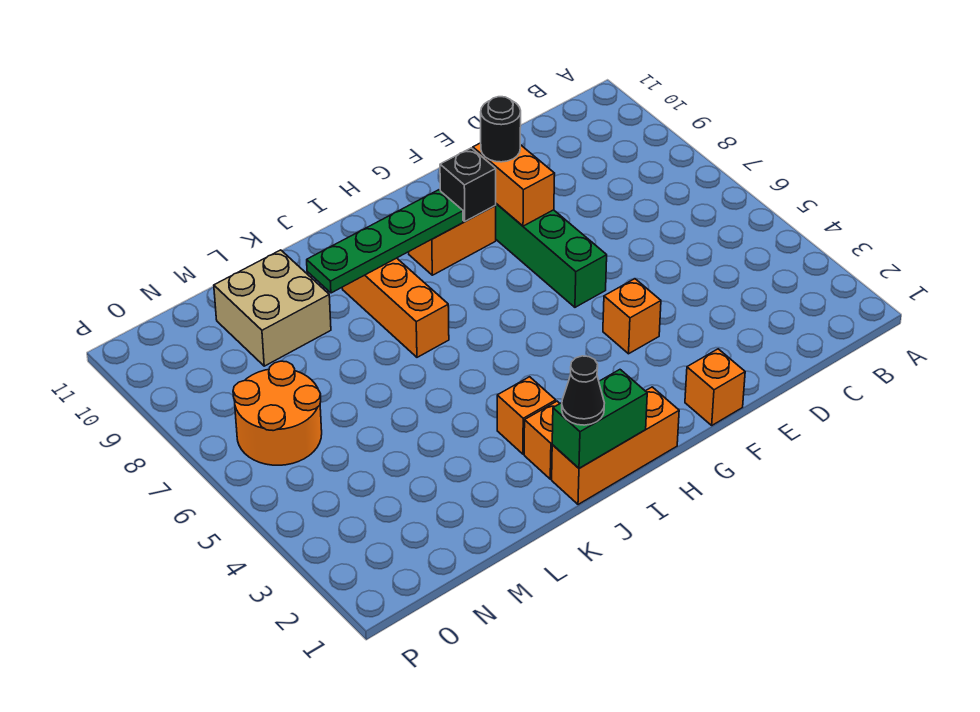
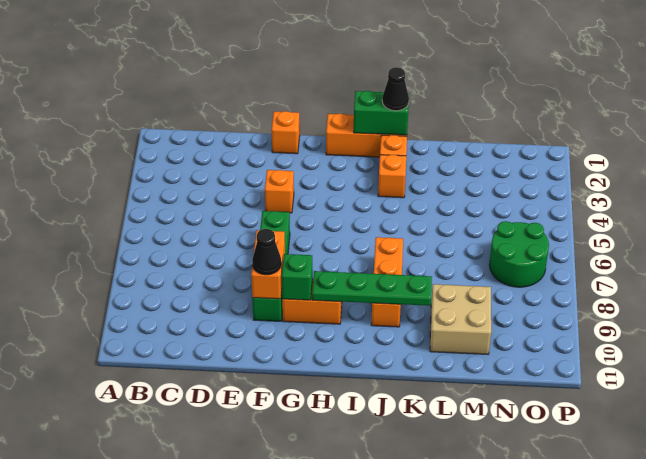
black 1x1 round brick [481,97,521,162] -> black 1x1 cone [252,229,281,275]
black 1x1 brick [440,148,496,221] -> green 1x1 brick [282,254,313,300]
orange 2x2 round brick [233,361,322,465] -> green 2x2 round brick [489,221,549,287]

